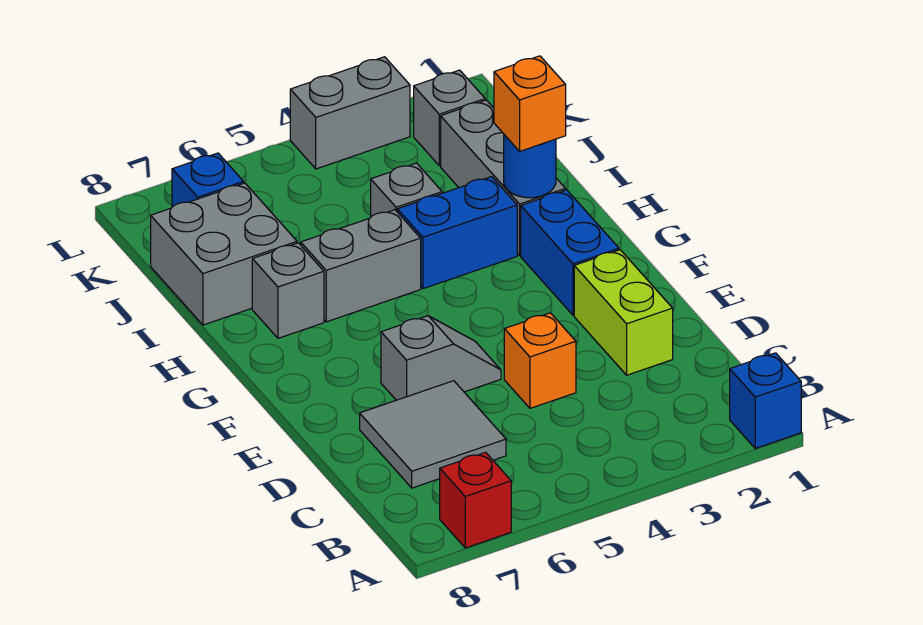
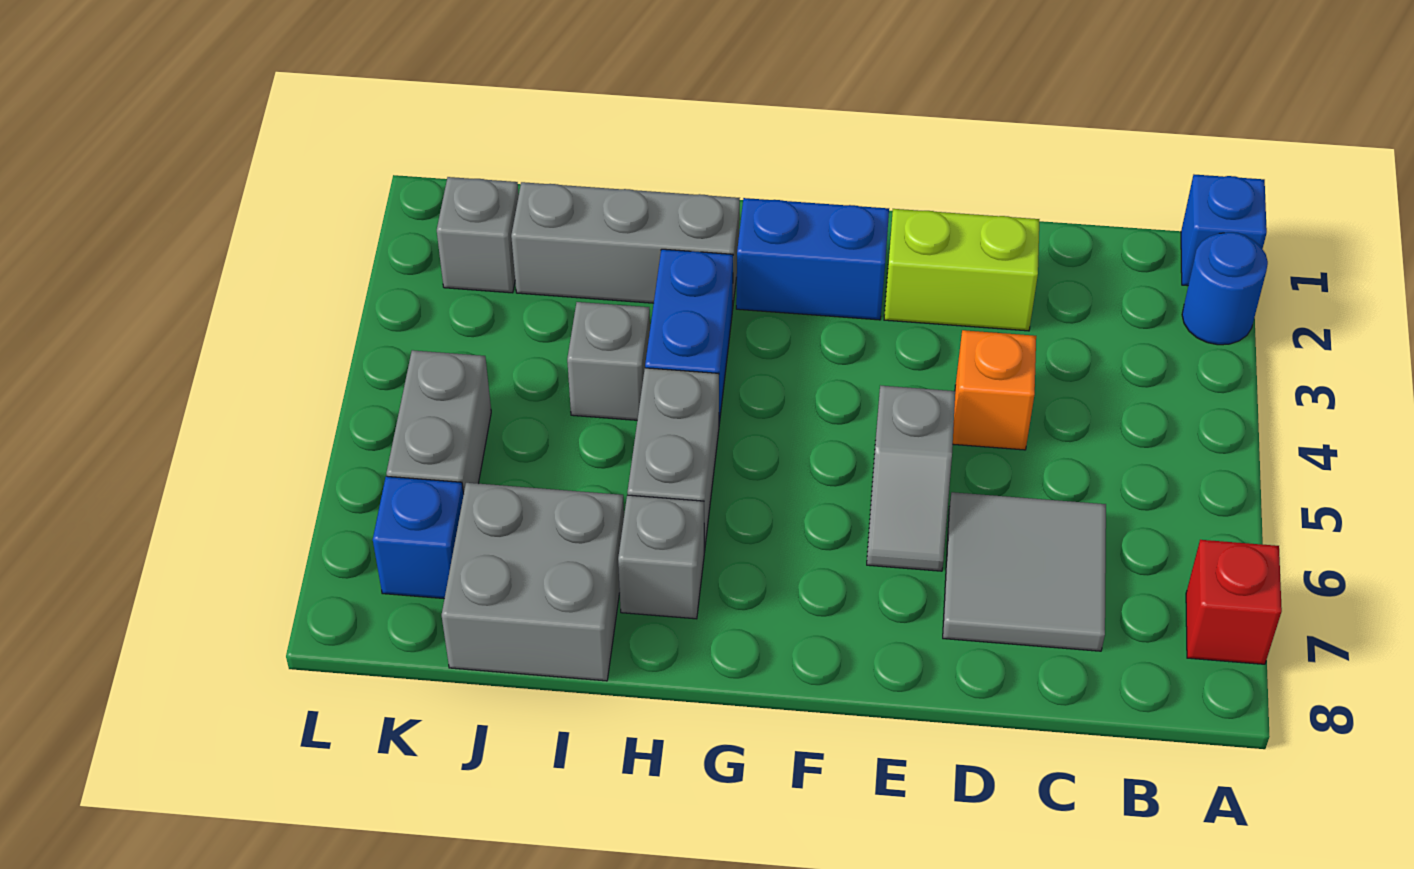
grey 1x2 slope [381,316,501,400] -> grey 1x2 slope turned to [867,386,955,571]
blue 1x1 round brick [504,135,556,198] -> blue 1x1 round brick moved to [1182,232,1268,345]
orange 1x1 brick [494,56,566,151] -> none
grey 1x2 brick [290,57,410,169] -> grey 1x2 brick moved to [386,350,491,494]

